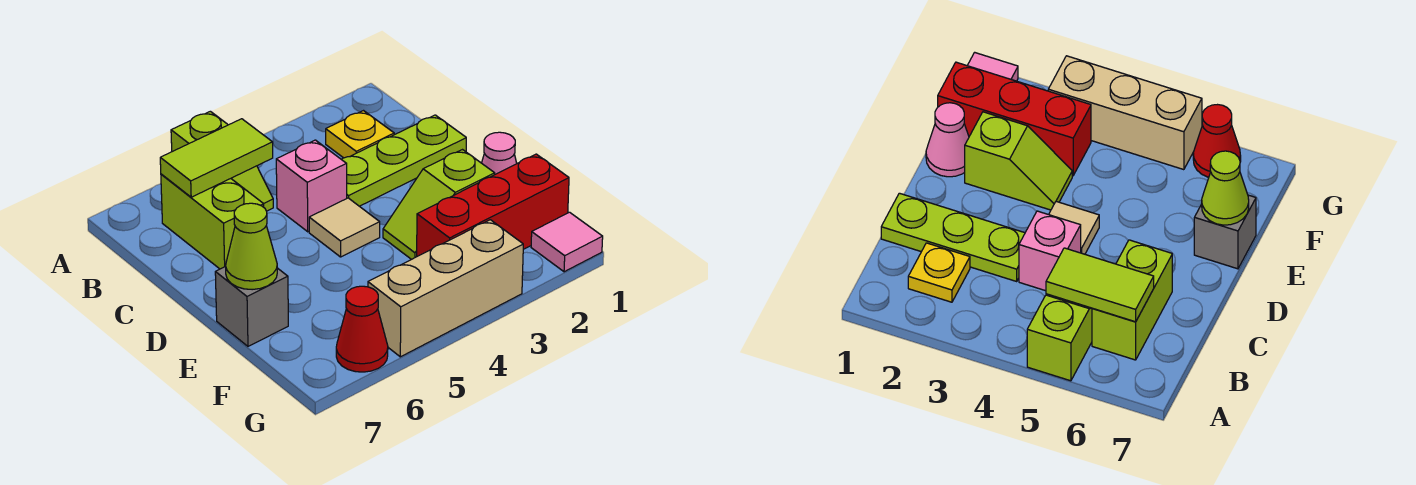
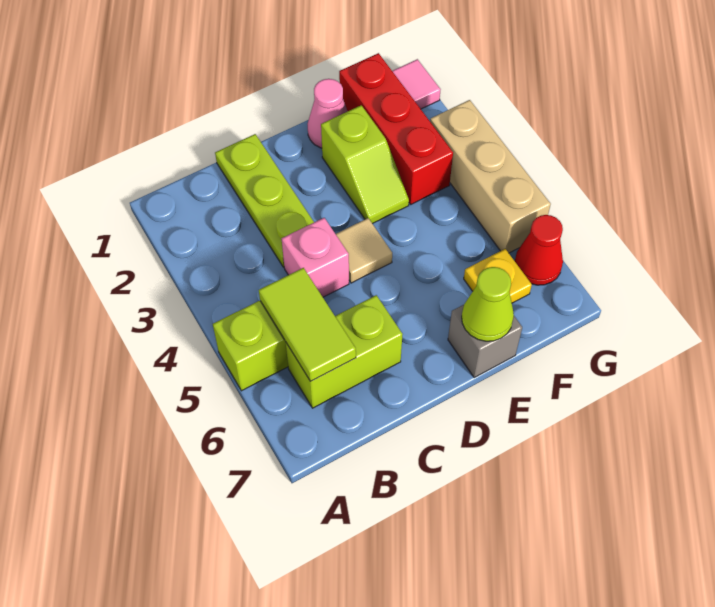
yellow 1x1 plate [326,111,394,158] -> yellow 1x1 plate moved to [464,249,532,303]

